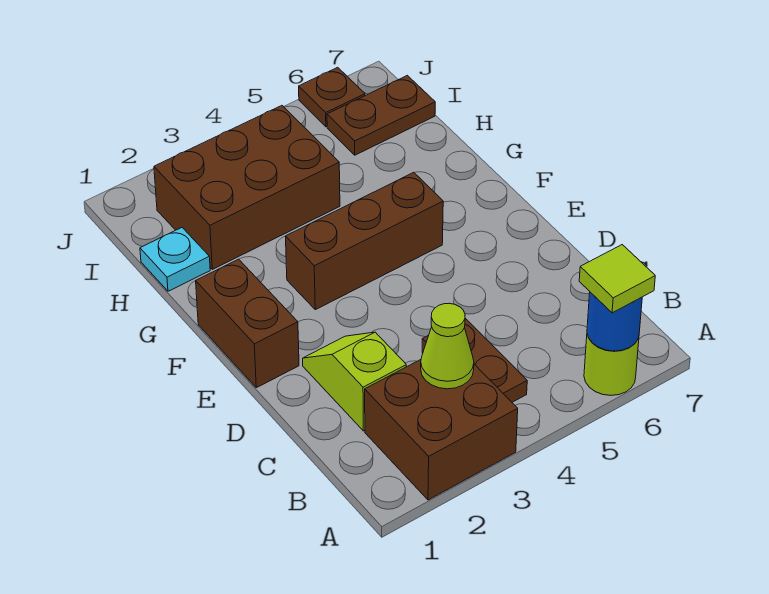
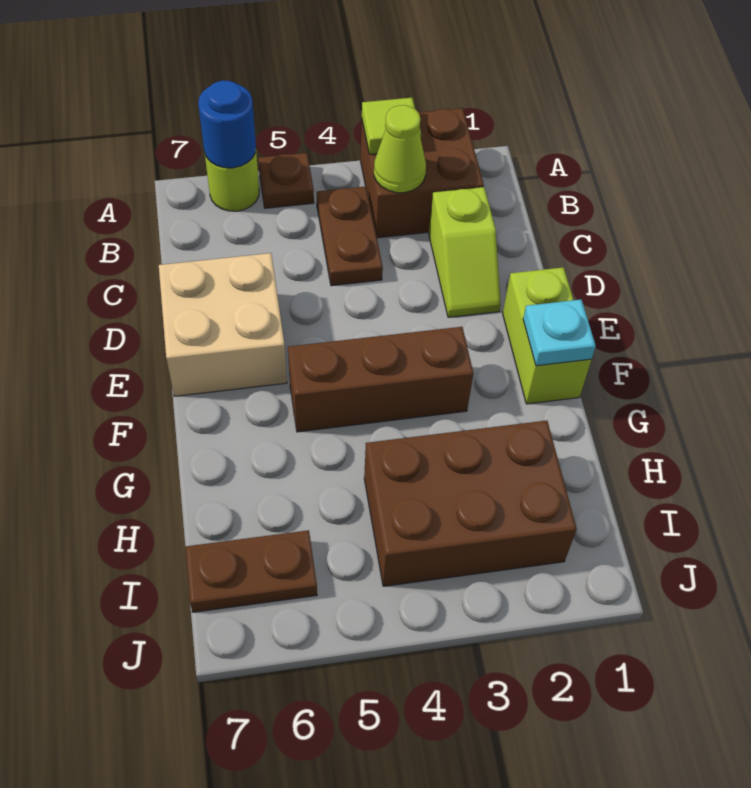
lime 1x1 tile [579,245,655,313] -> lime 1x1 tile moved to [362,98,421,154]
none -> tan 2x2 brick [159,253,287,396]
brown 1x2 brick [196,259,299,388] -> lime 1x2 brick [503,267,591,404]
cyan 1x1 plate [140,228,210,291] -> cyan 1x1 plate moved to [523,300,596,366]
brown 1x1 plate [299,67,365,127] -> brown 1x1 plate moved to [258,153,314,208]

